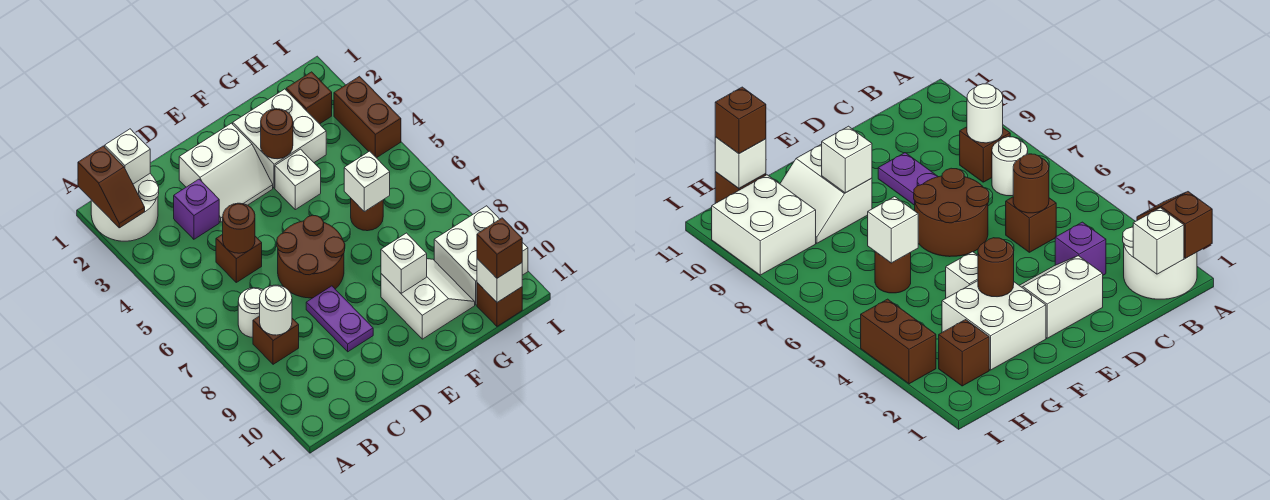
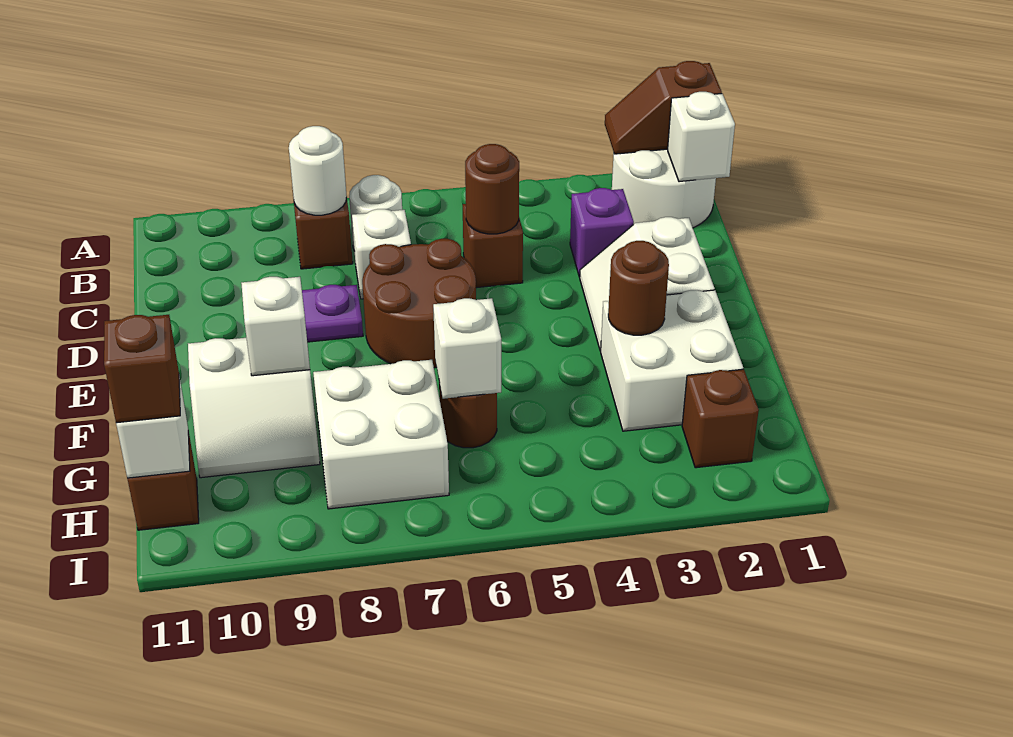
white 1x1 brick [275,149,321,210] -> white 1x1 brick moved to [352,209,411,299]
white 2x2 brick [434,206,528,305] -> white 2x2 brick moved to [313,360,449,509]
brown 1x2 brick [334,76,401,158] -> none

